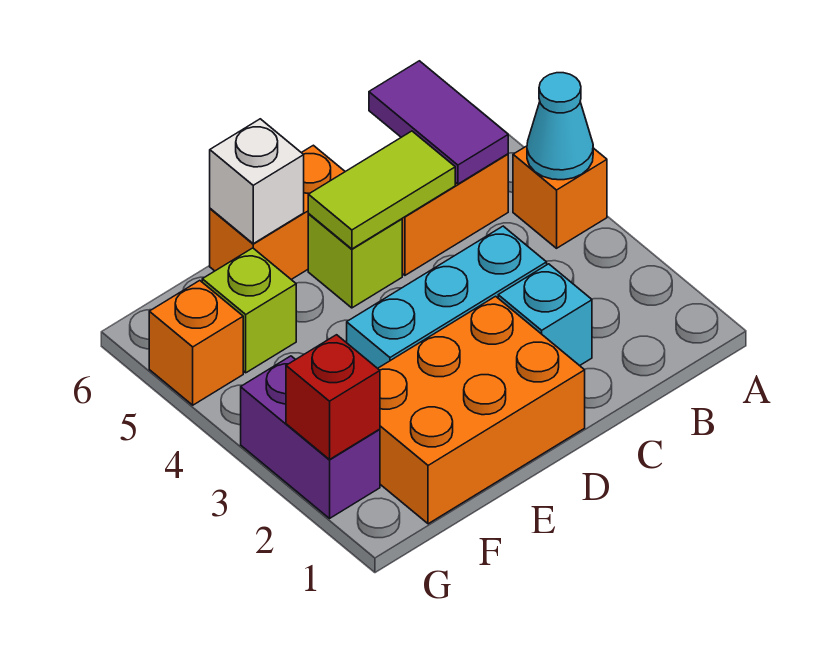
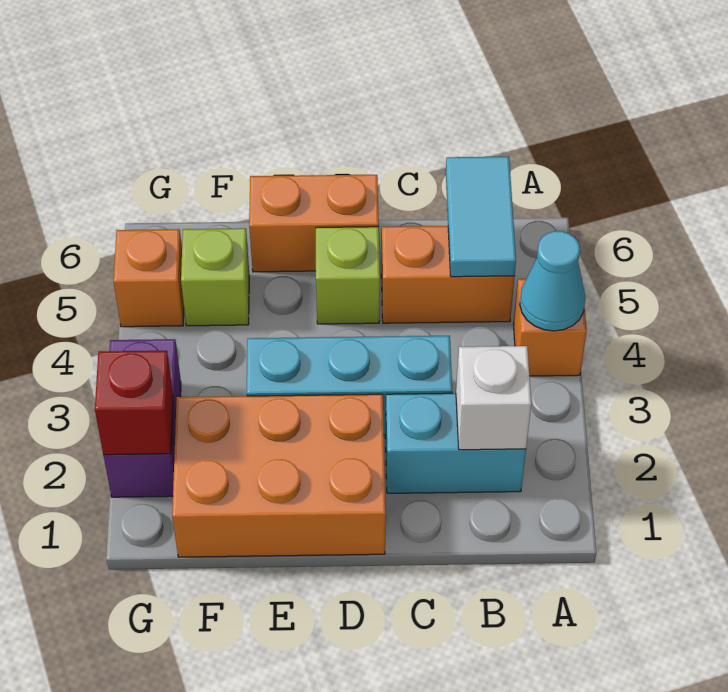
purple 1x2 tile [369,61,508,184] -> cyan 1x2 tile [446,157,516,277]
cyan 1x1 brick [498,264,592,366] -> cyan 1x2 brick [385,393,526,493]
lime 1x2 tile [308,131,455,249] -> none
white 1x1 brick [210,119,304,244] -> white 1x1 brick moved to [456,346,531,450]

